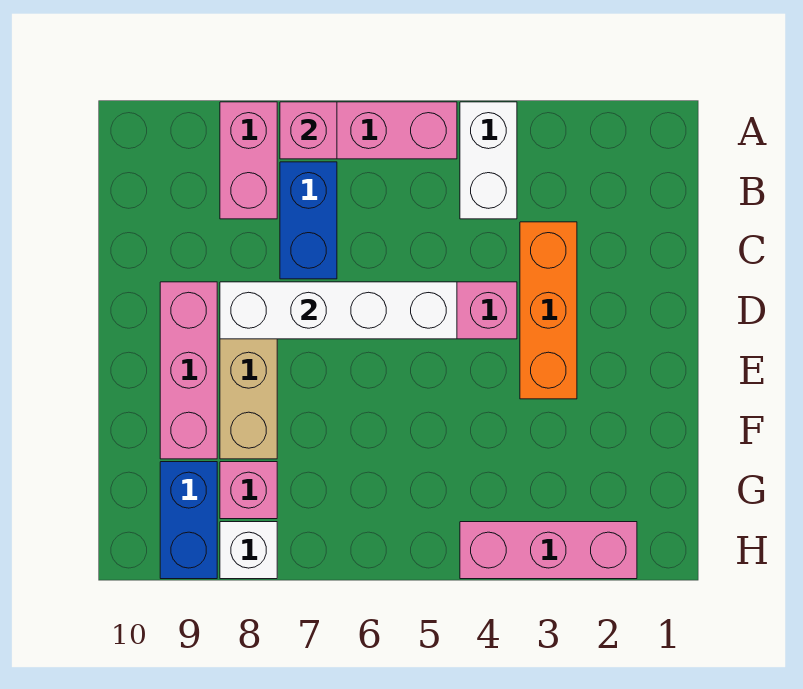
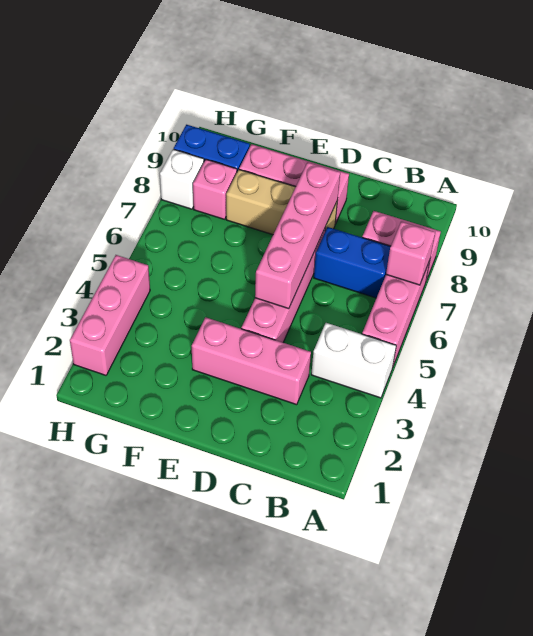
orange 1x3 brick [520,222,577,399] -> pink 1x3 brick [192,317,311,405]
white 1x4 brick [220,282,457,339] -> pink 1x4 brick [255,162,340,309]

